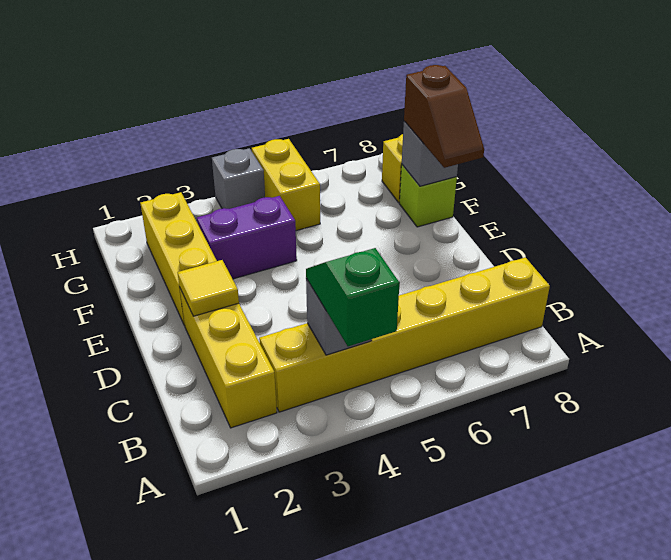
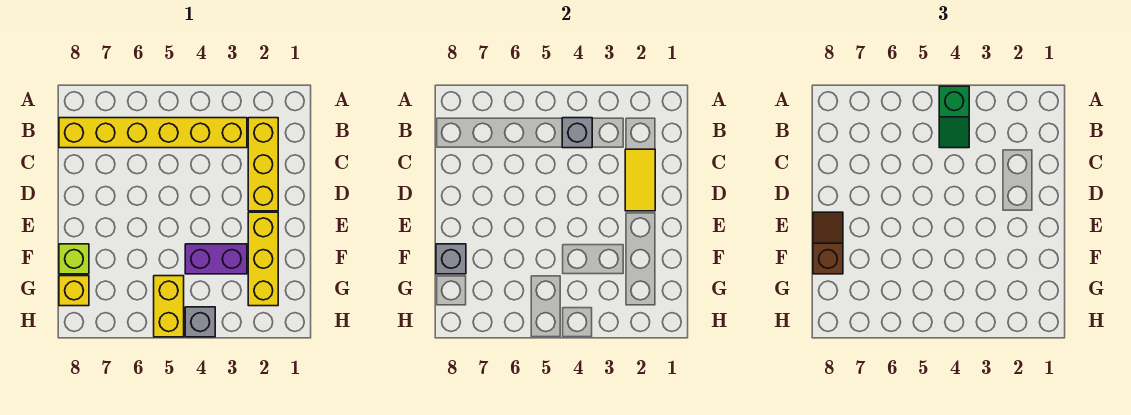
yellow 1x1 tile [177,260,239,316] -> yellow 1x2 tile [625,149,655,211]

